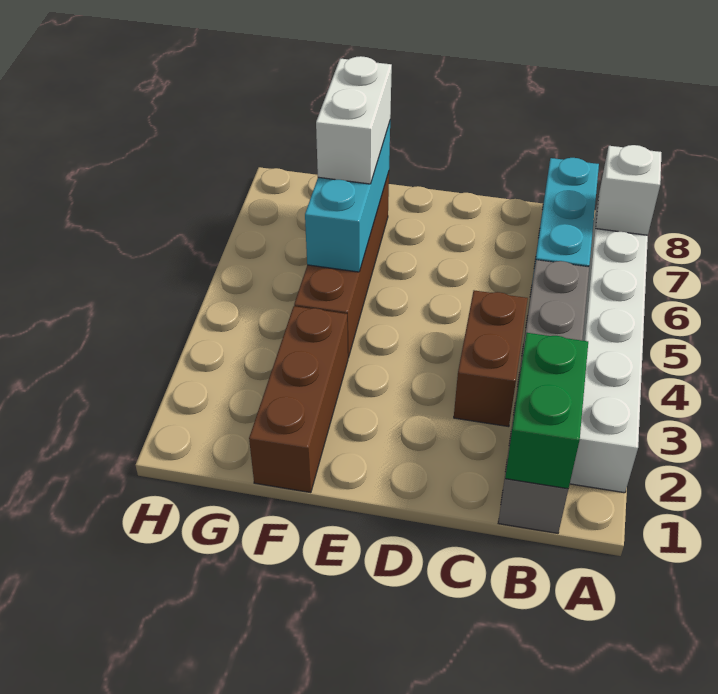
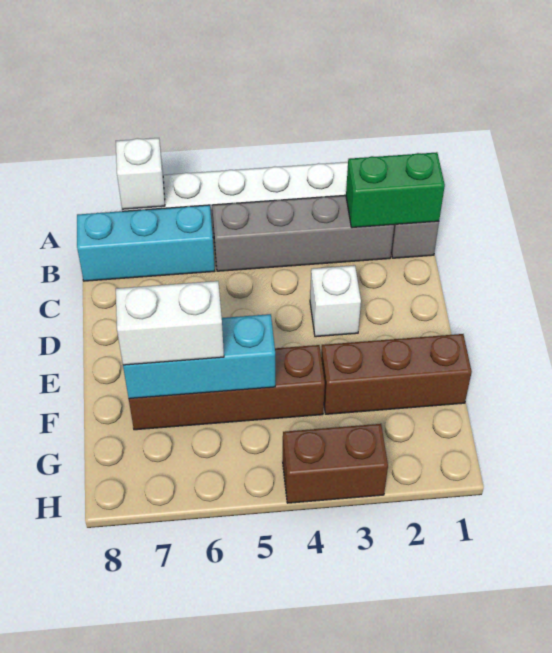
brown 1x2 brick [454,290,528,427] -> brown 1x2 brick moved to [283,424,388,503]
none -> white 1x1 brick [310,265,361,337]

